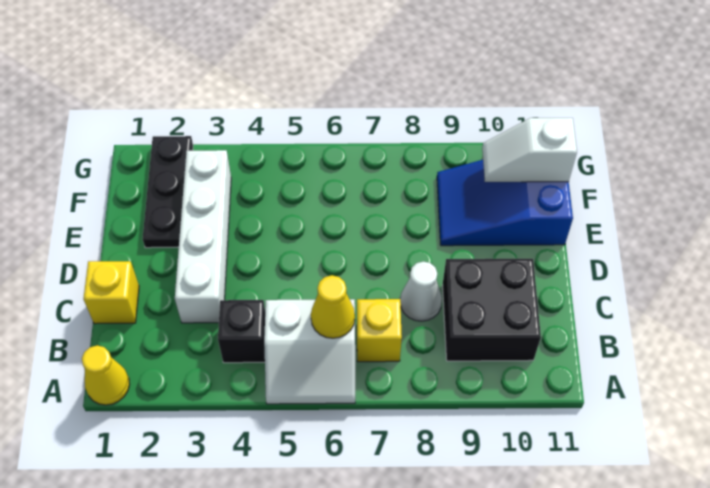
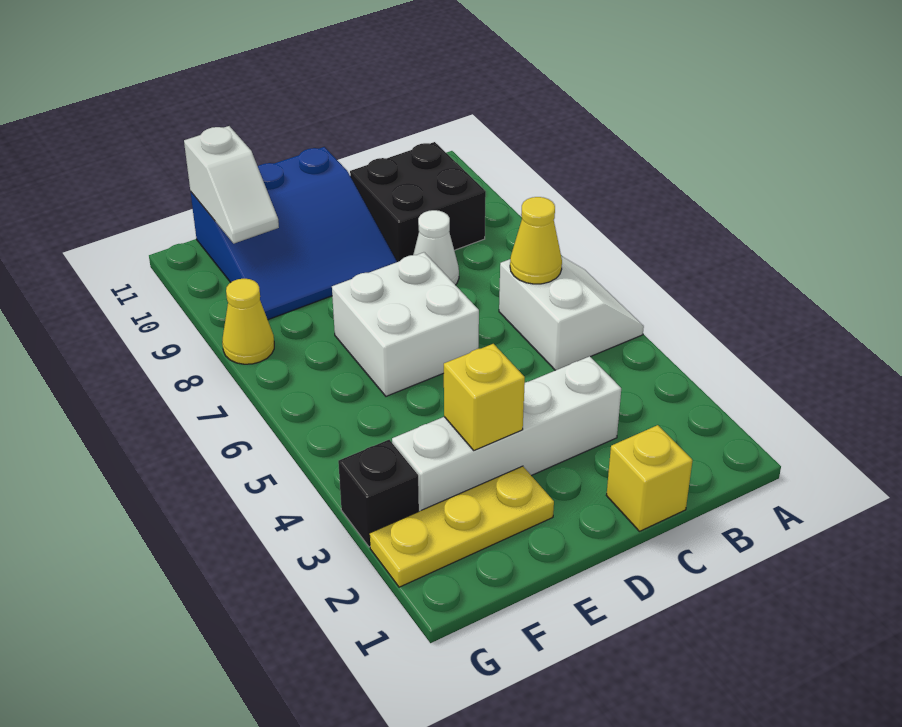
yellow 1x1 cone [82,345,130,405] -> yellow 1x1 cone moved to [222,279,274,364]
black 1x1 brick [218,300,265,363] -> black 1x1 brick moved to [338,440,419,547]
yellow 1x1 brick [357,299,402,362] -> yellow 1x1 brick moved to [444,344,525,450]
none -> white 2x2 brick [332,252,479,396]
black 1x3 plate [143,136,193,248] -> yellow 1x3 plate [370,466,554,587]
blue 2x3 slope [437,160,573,246] -> blue 3x3 slope [191,147,397,320]

